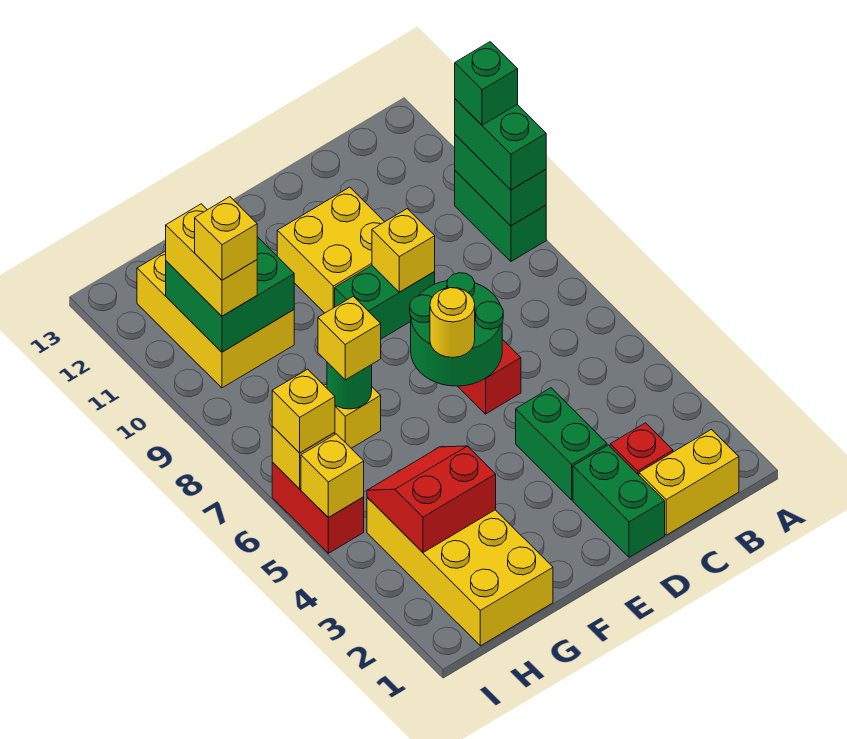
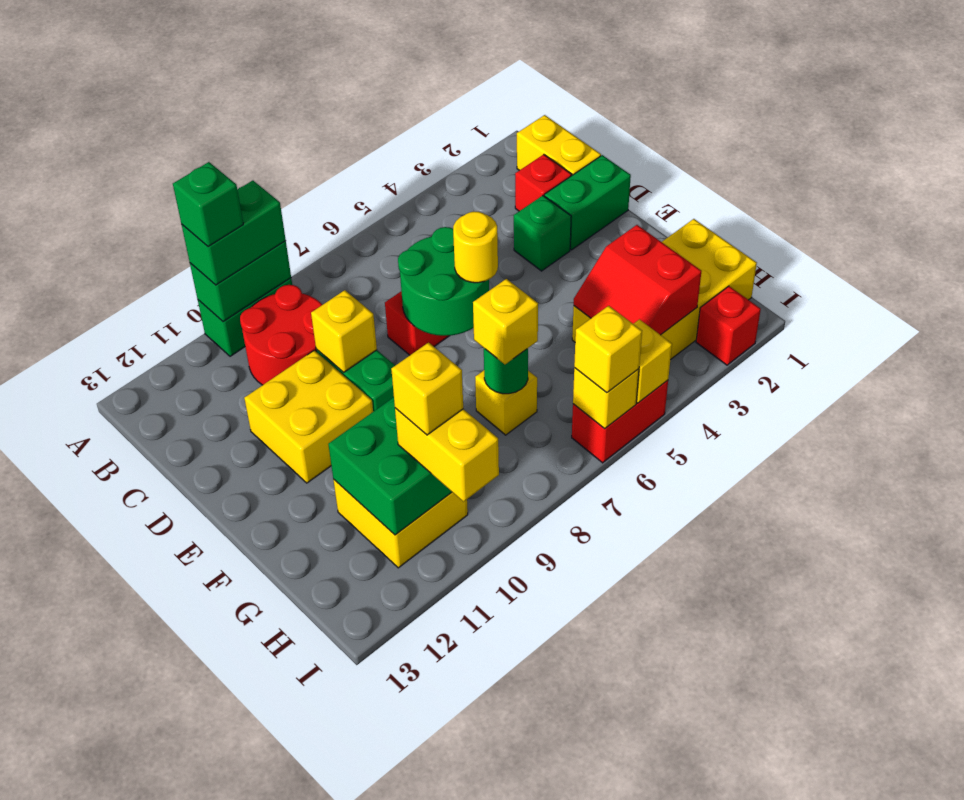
none -> red 2x2 round brick [240,285,322,385]
green 1x2 brick [516,388,607,500] -> green 1x1 brick [514,196,571,271]
yellow 2x3 brick [137,251,294,388] -> yellow 2x2 brick [333,479,468,568]
yellow 1x2 brick [166,204,257,316] -> yellow 1x2 brick turned to [395,408,499,502]
none -> red 1x1 brick [696,286,761,365]

